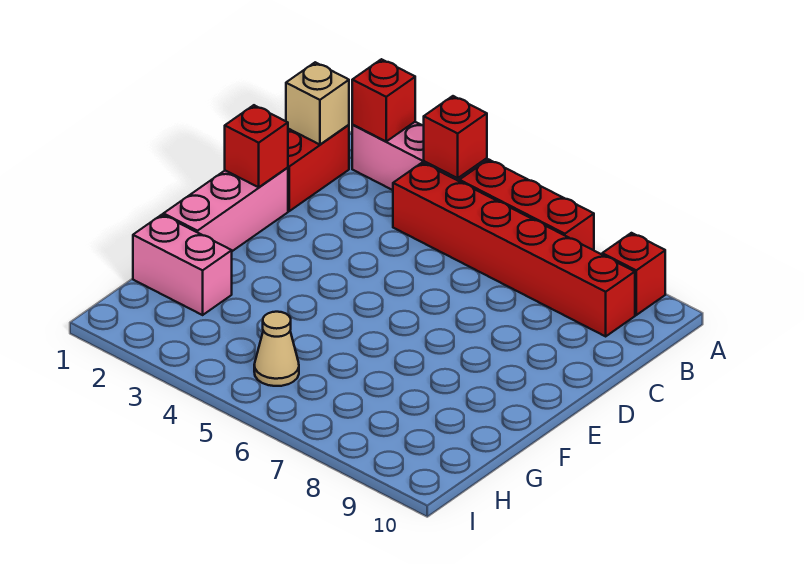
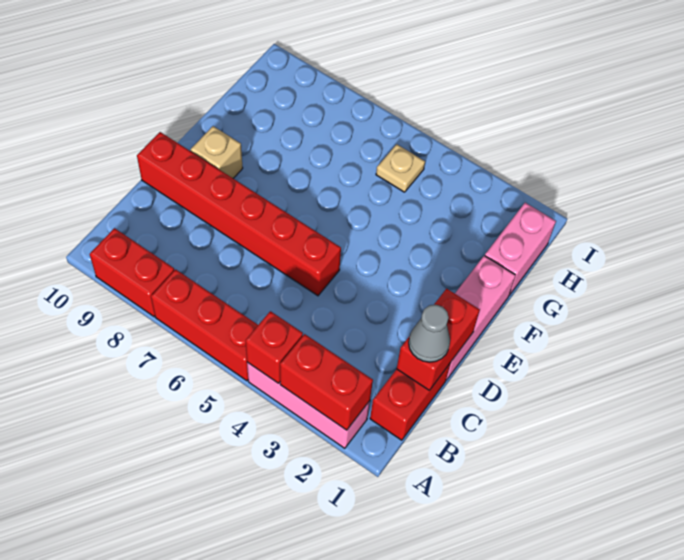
red 1x1 brick [352,59,415,141] -> red 1x2 brick [280,334,373,430]
red 1x1 brick [602,233,665,315] -> red 1x2 brick [90,228,174,316]
tan 1x1 brick [286,62,349,145] -> tan 1x1 brick moved to [191,126,243,178]
red 1x6 brick [393,163,635,336] -> red 1x6 brick moved to [137,132,341,296]
none -> grey 1x1 cone [409,305,450,362]
red 1x1 brick [225,105,288,187] -> red 1x2 brick [397,289,480,390]
pink 1x2 brick [133,215,232,315] -> pink 1x2 brick turned to [485,203,556,295]
tan 1x1 cone [254,312,299,386] -> tan 1x1 plate [376,144,425,192]

